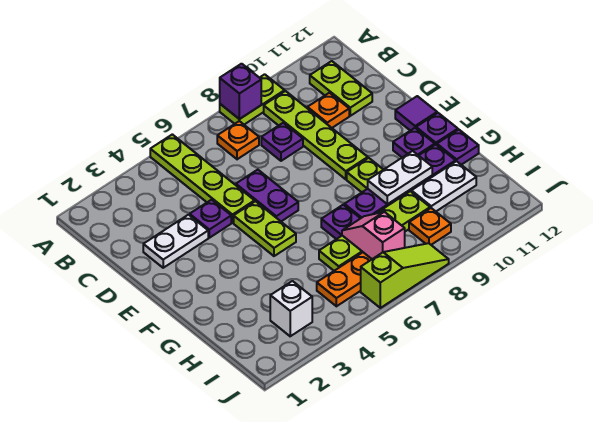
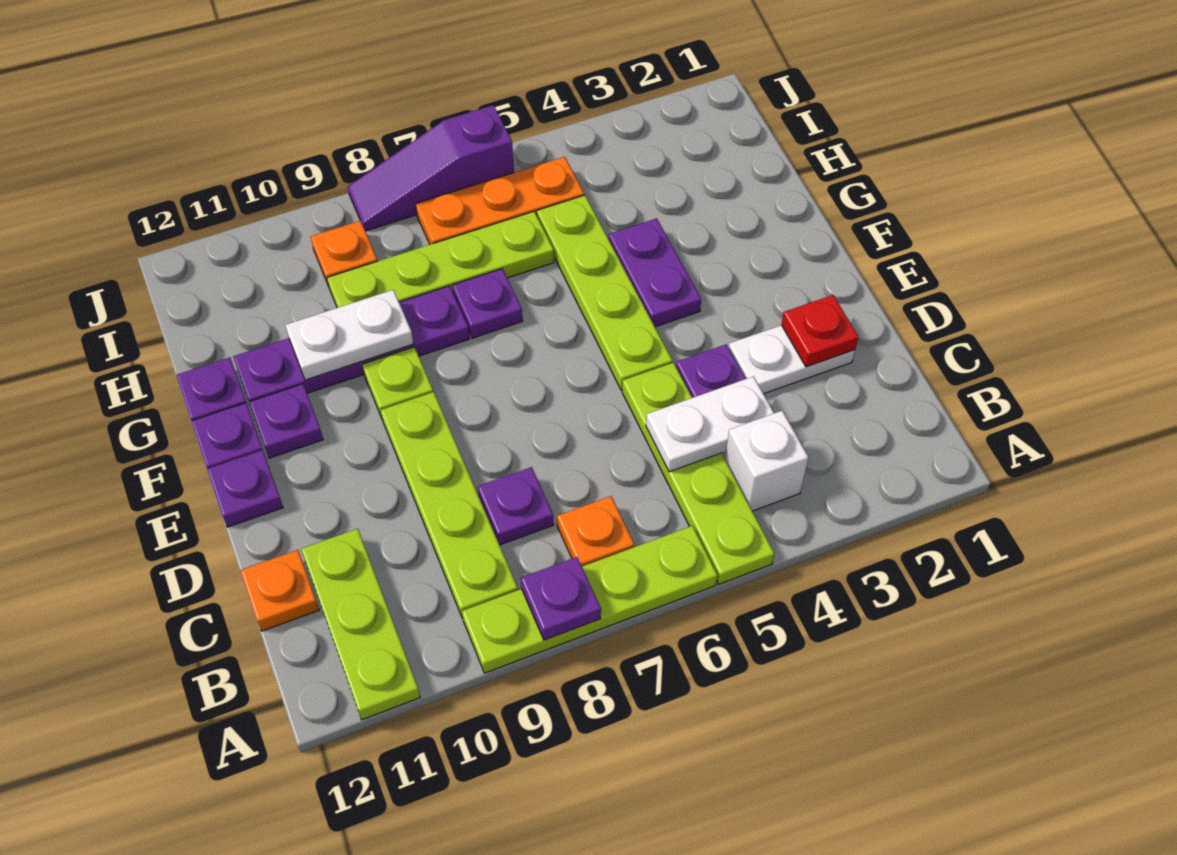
lime 1x2 plate [220,74,285,125] -> lime 1x4 plate [462,526,717,673]
purple 1x1 brick [220,64,261,119] -> purple 1x1 plate [521,557,601,640]
lime 1x2 plate [310,61,372,116] -> lime 1x3 plate [301,529,420,720]
orange 1x1 plate [307,93,349,128] -> orange 1x1 plate moved to [240,550,319,631]
none -> red 1x1 plate [781,295,859,367]
purple 1x2 plate [236,170,298,221] -> purple 1x2 plate moved to [609,218,701,327]
lime 1x2 plate [234,201,296,256] -> lime 1x4 plate [537,195,672,390]
purple 1x1 tile [395,96,437,131] -> purple 1x1 plate [207,450,283,527]
pink 1x2 slope [342,212,405,259] -> none
white 1x2 plate [411,161,476,211] -> white 1x2 plate moved to [646,376,774,472]
white 1x1 brick [270,281,312,336] -> white 1x1 brick moved to [725,411,809,511]
lime 1x3 slope [361,243,449,308] -> purple 1x3 slope [348,105,514,231]

